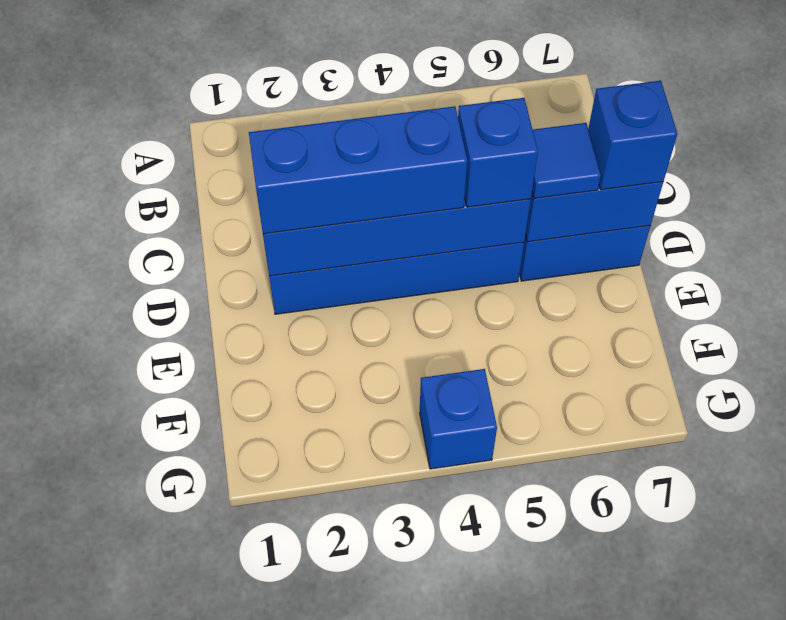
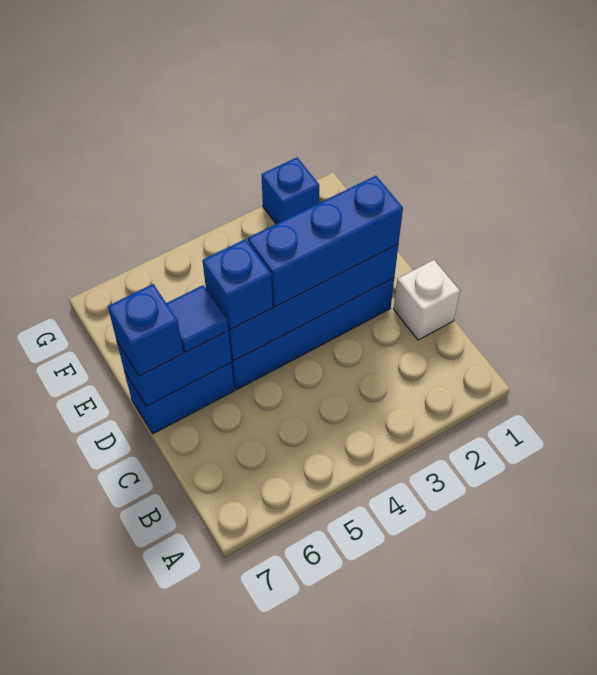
none -> white 1x1 brick [394,260,460,340]
blue 1x1 brick [420,369,497,469] -> blue 1x1 brick moved to [261,157,319,224]

